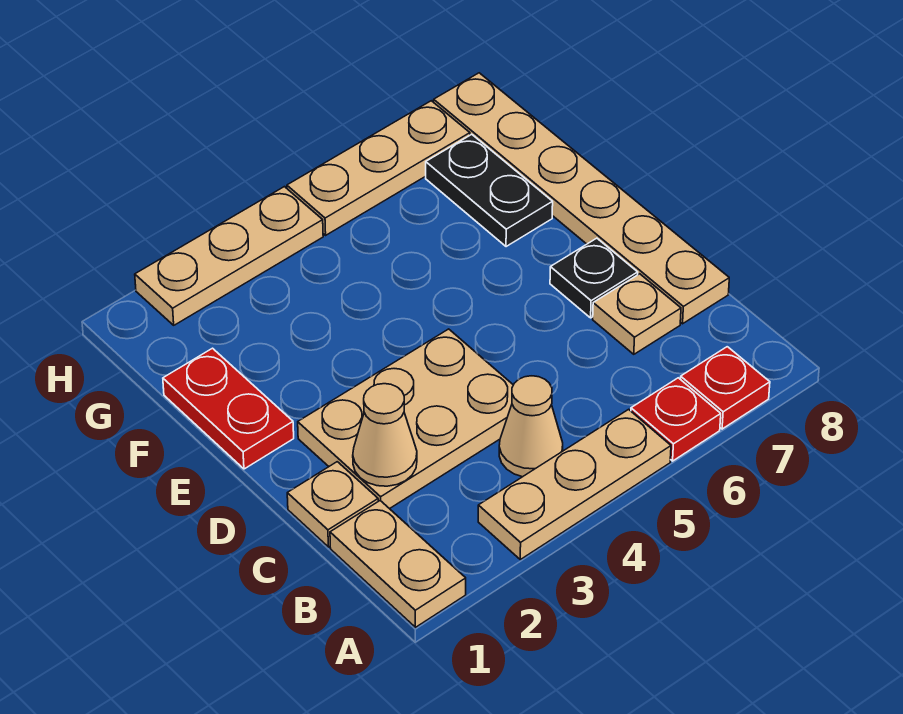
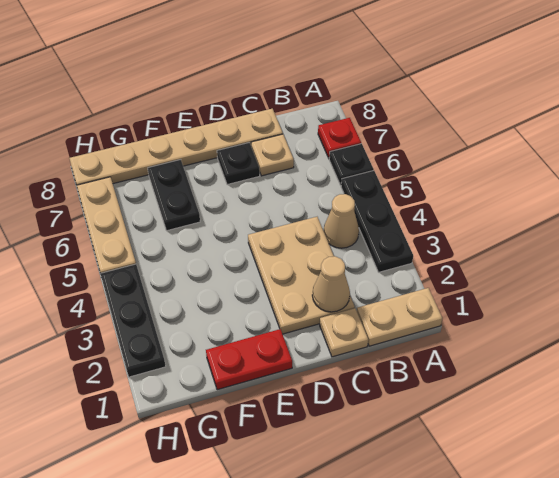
tan 1x3 plate [478,409,671,559] -> black 1x3 plate [341,170,413,272]
red 1x1 plate [631,378,721,461] -> black 1x1 plate [329,144,374,185]
black 1x2 plate [426,134,553,247] -> black 1x2 plate turned to [148,159,200,231]
tan 1x3 plate [135,187,323,325] -> black 1x3 plate [101,264,166,377]

